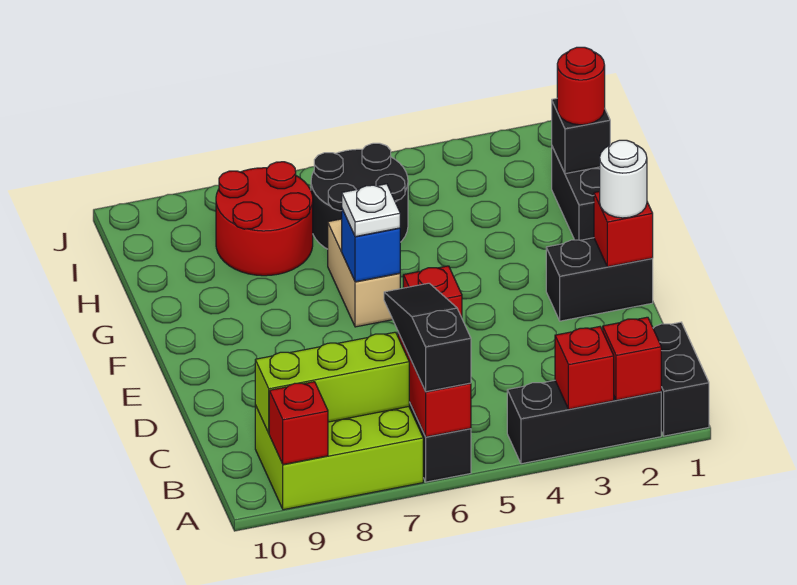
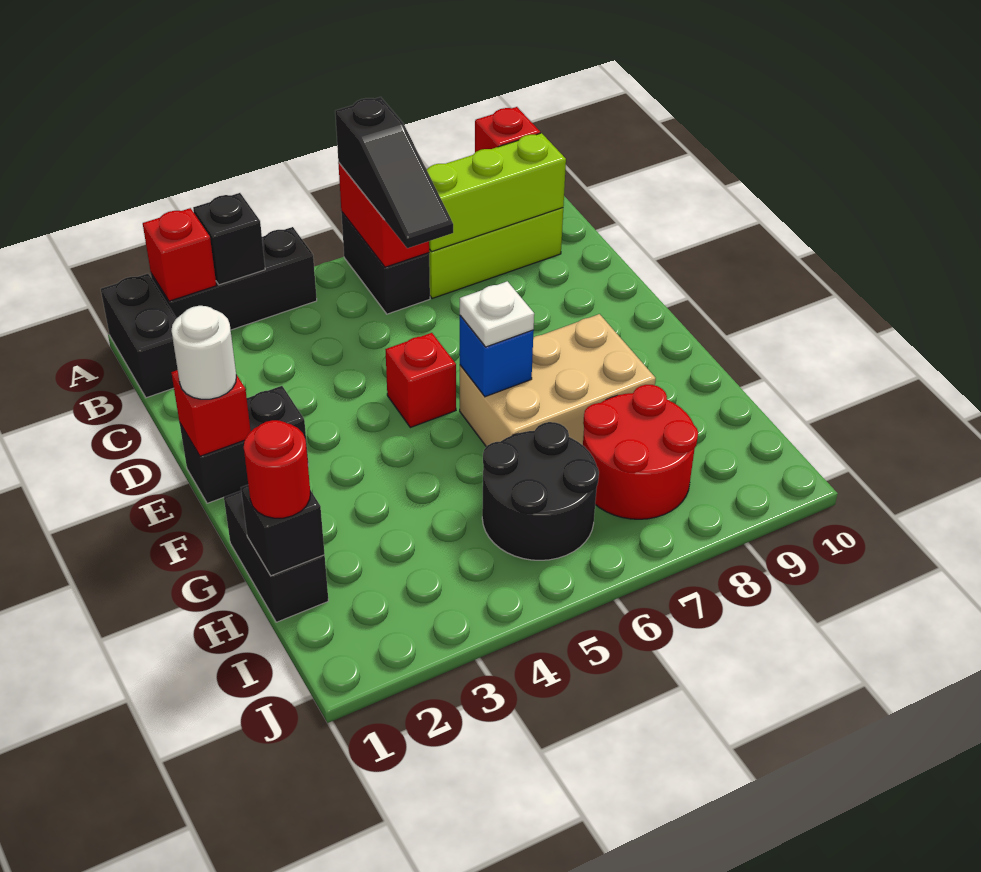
red 1x1 brick [555,327,614,409] -> black 1x1 brick [193,193,265,285]
tan 1x2 brick [328,219,400,327] -> tan 2x3 brick [460,314,656,447]

